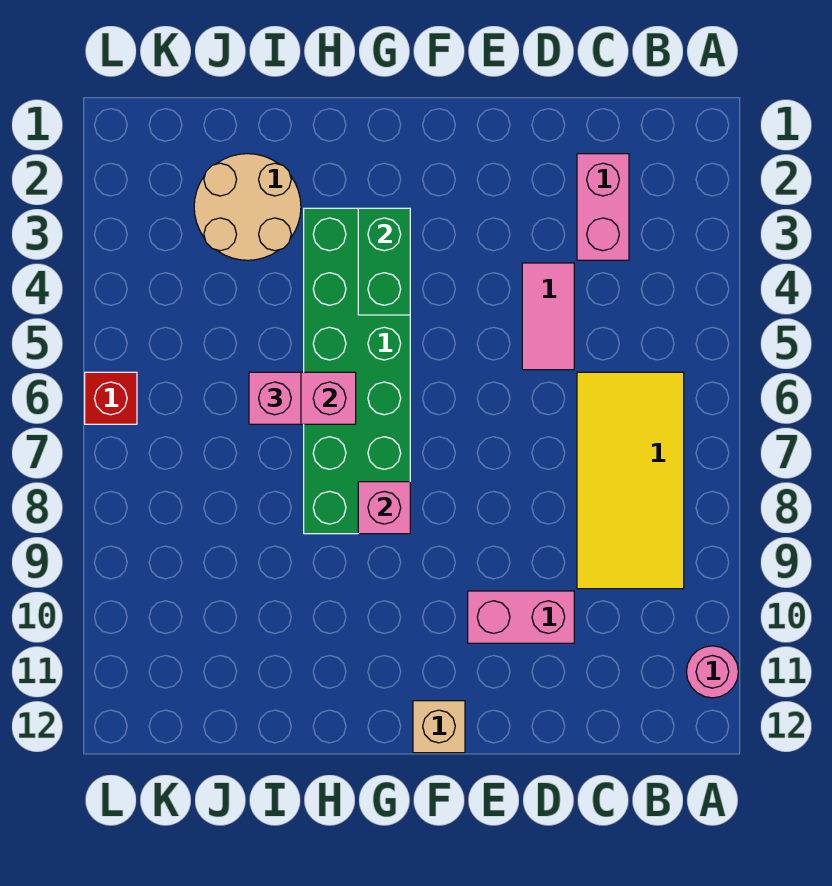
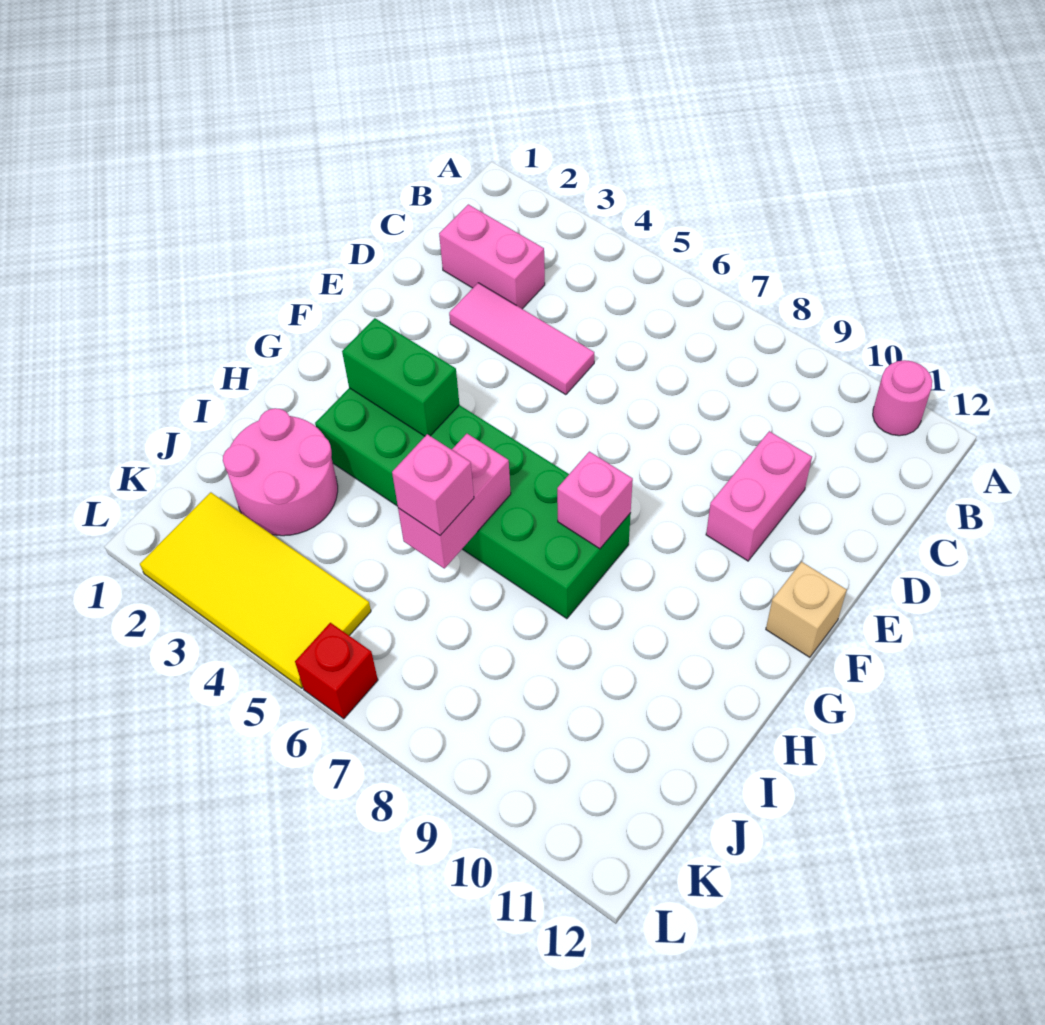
yellow 2x4 tile [577,372,684,589] -> yellow 2x4 tile moved to [140,492,371,688]
pink 1x2 tile [522,263,574,370] -> pink 1x3 tile [449,283,594,395]
tan 2x2 round brick [194,154,301,260] -> pink 2x2 round brick [223,408,338,536]

